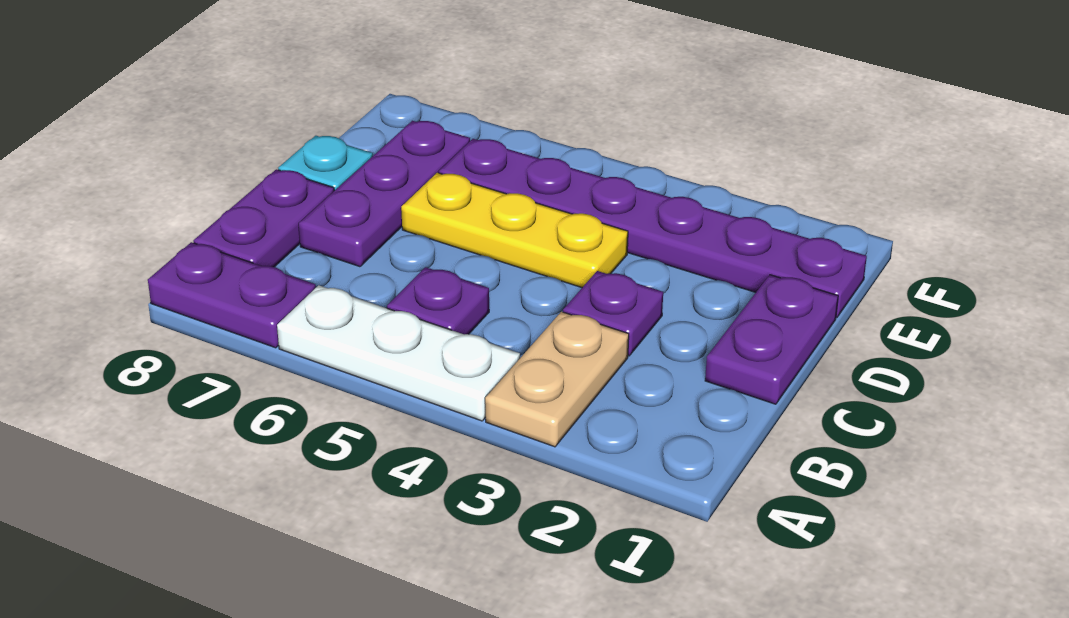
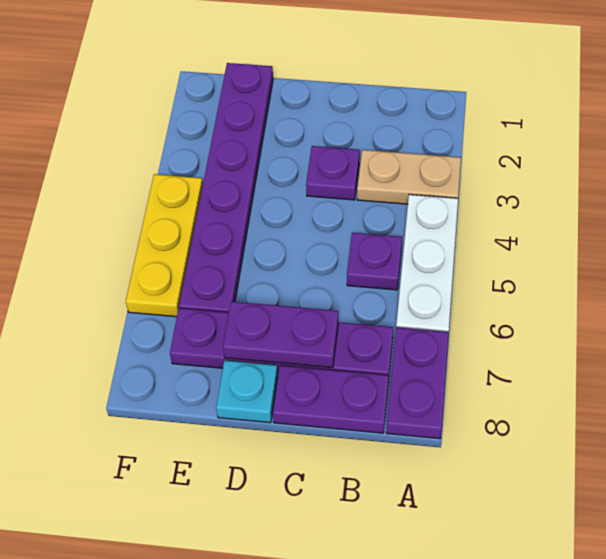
purple 1x2 plate [705,275,838,404] -> purple 1x2 plate moved to [223,301,338,368]
purple 1x3 plate [299,121,470,267] -> purple 1x4 plate [170,308,393,383]
yellow 1x3 plate [401,173,628,288] -> yellow 1x3 plate moved to [126,174,203,317]

